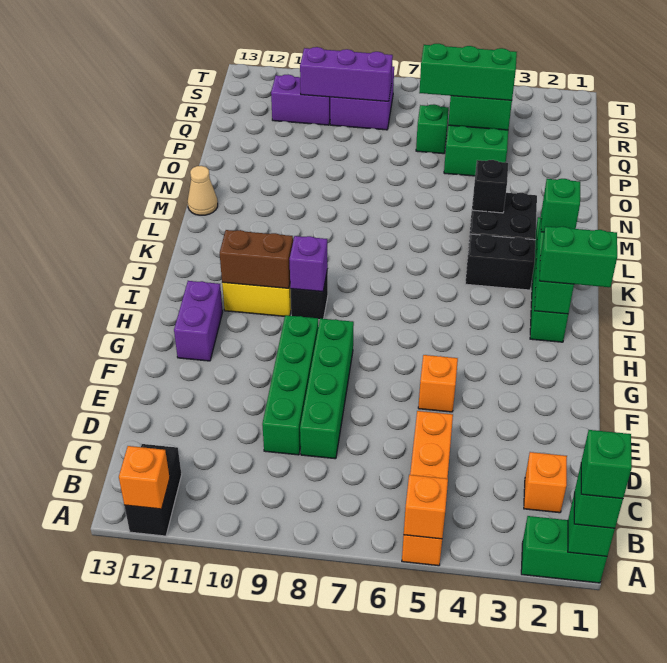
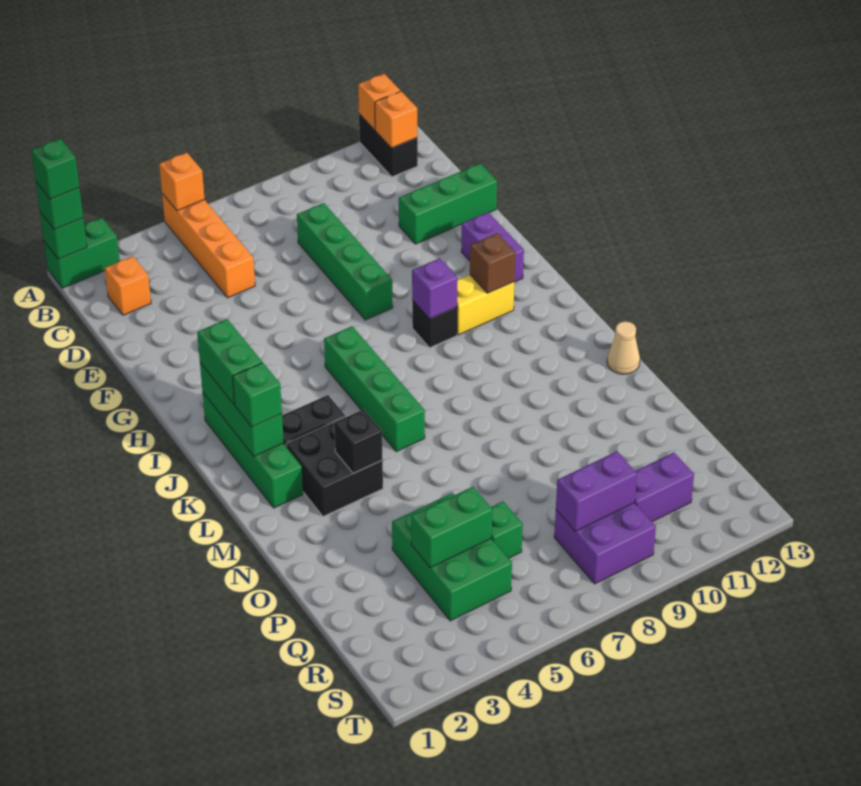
green 1x4 brick [262,315,318,455] -> green 1x4 brick moved to [324,326,425,451]
orange 1x1 brick [418,355,458,412] -> orange 1x1 brick moved to [375,91,417,148]
green 1x2 brick [540,226,617,287] -> green 1x2 brick turned to [197,319,262,404]
brown 1x2 brick [220,230,293,288] -> brown 1x1 brick [470,233,515,293]
green 1x3 brick [419,44,517,100] -> green 1x3 brick moved to [399,164,497,244]
purple 1x3 brick [300,47,393,101] -> purple 1x2 brick [556,452,637,531]

